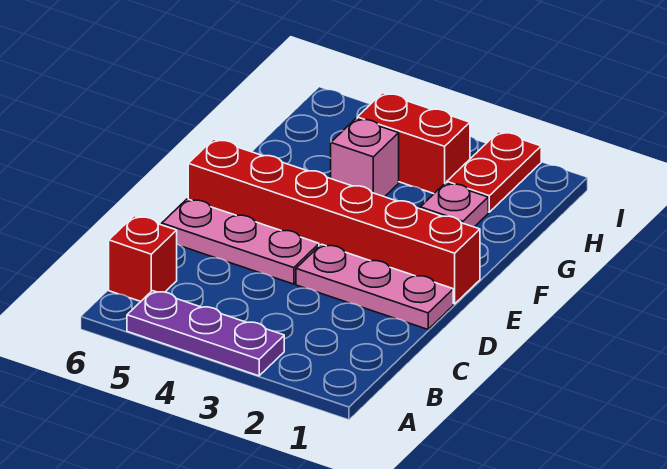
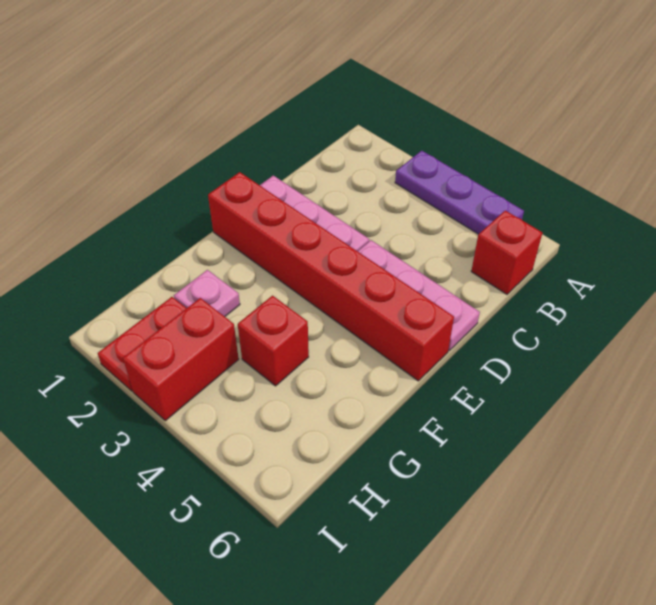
pink 1x1 brick [331,118,399,197] -> red 1x1 brick [238,296,309,386]
red 1x2 brick [357,93,470,194] -> red 1x2 brick turned to [123,298,239,421]

